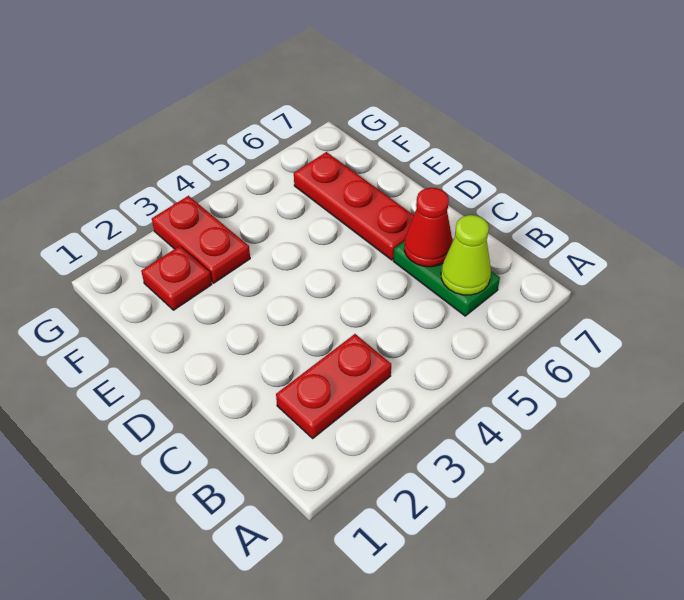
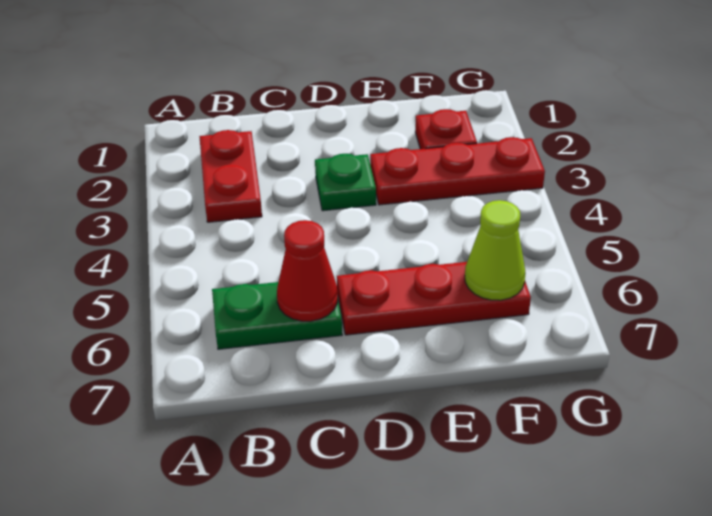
lime 1x1 cone [441,215,491,295] -> lime 1x1 cone moved to [465,200,526,300]
none -> green 1x1 plate [315,154,376,211]
red 1x2 plate [152,196,250,283] -> red 1x3 plate [370,137,545,205]

